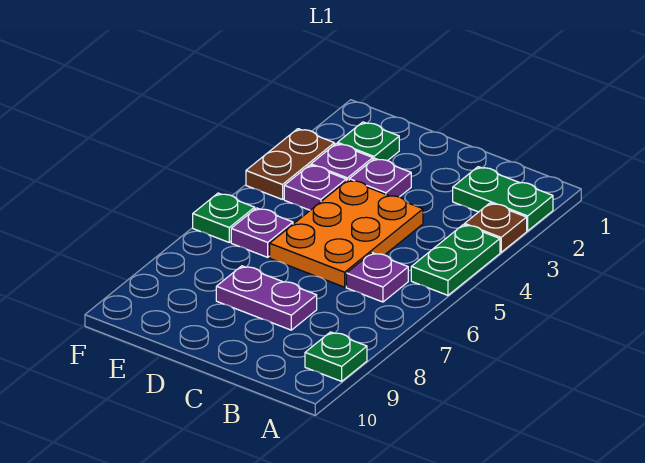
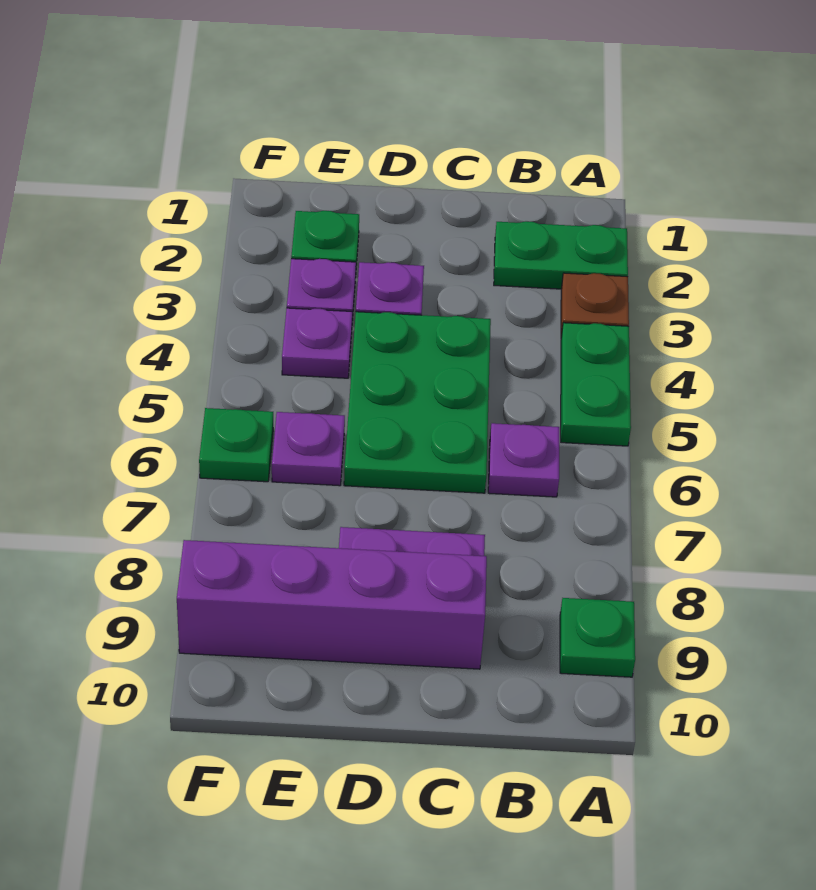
orange 2x3 plate [270,180,423,287] -> green 2x3 plate [344,312,491,493]
none -> purple 1x4 brick [177,540,487,669]
brown 1x2 plate [246,129,334,200] -> none

